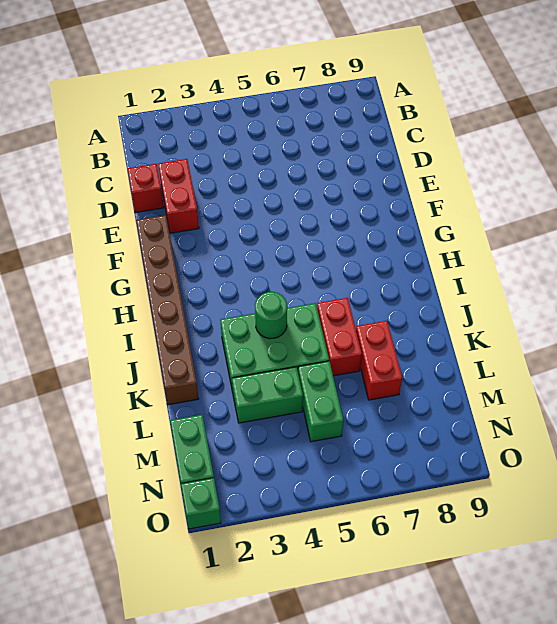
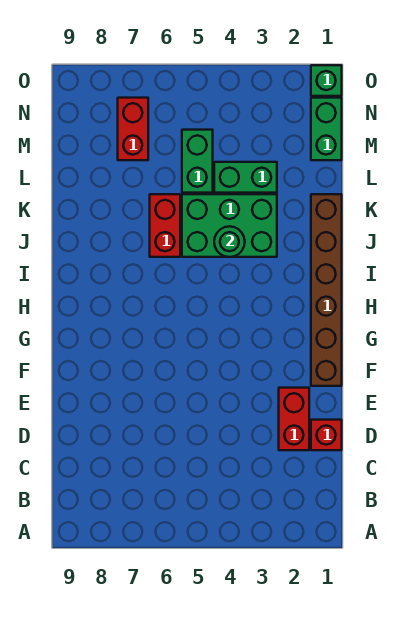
red 1x2 brick [356,321,402,400] -> red 1x2 brick moved to [118,98,148,160]

